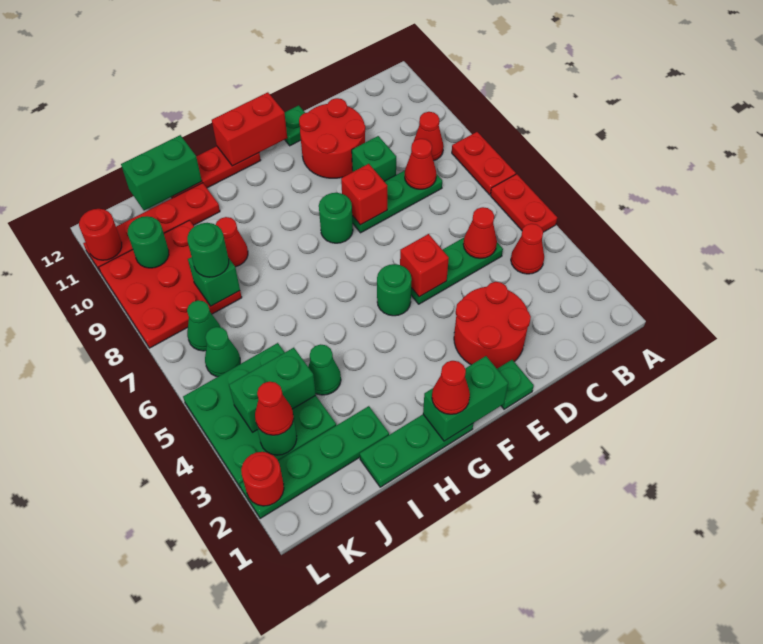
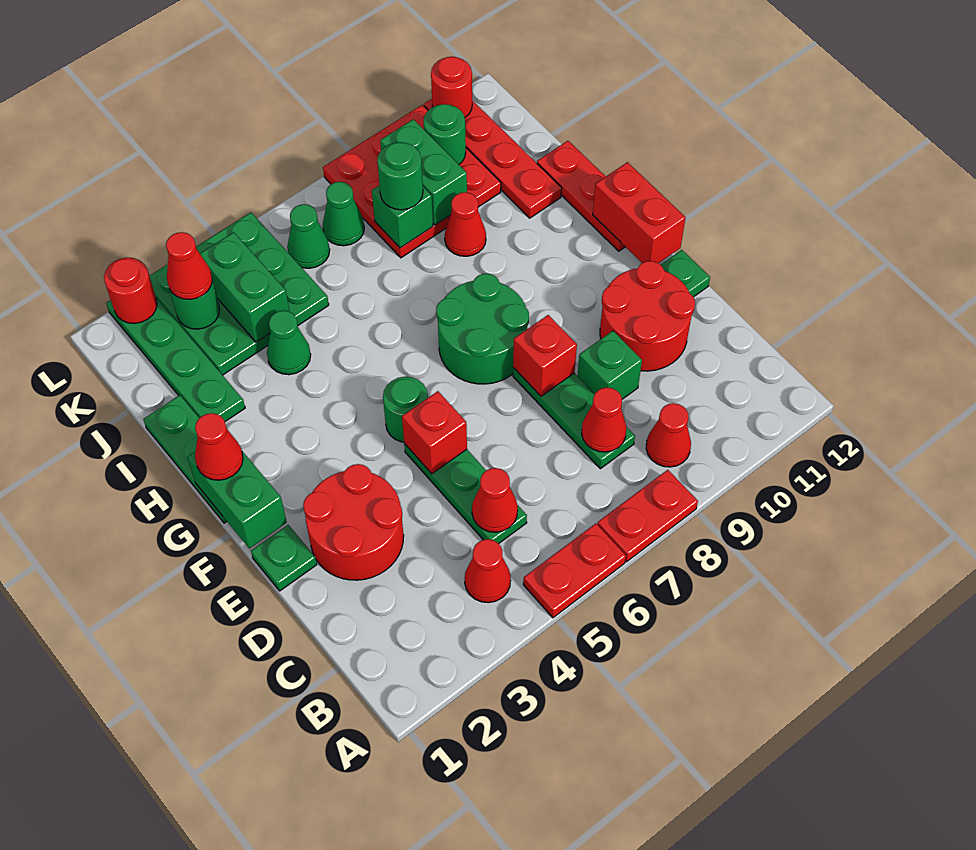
green 1x1 round brick [319,193,353,243] -> green 2x2 round brick [436,274,529,384]
green 1x2 brick [121,135,202,210] -> green 1x2 brick moved to [380,119,467,225]

